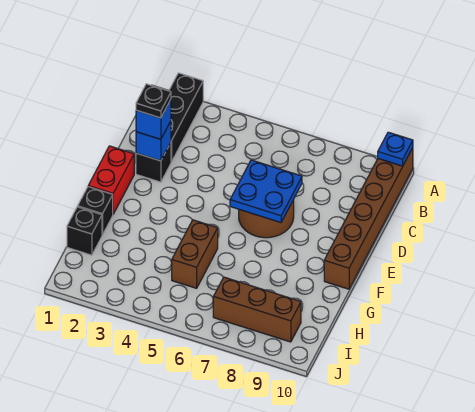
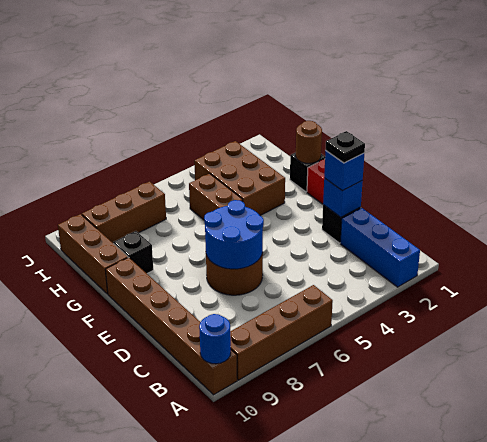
black 1x3 brick [169,73,203,162] -> blue 1x3 brick [340,208,420,287]
none -> brown 1x4 brick [230,285,333,380]
blue 1x1 plate [378,132,413,166] -> blue 1x1 round brick [199,314,231,364]
blue 2x2 plate [230,160,302,223] -> blue 2x2 round brick [204,200,264,269]
none -> brown 1x1 round brick [296,121,322,164]
none -> brown 2x3 brick [194,141,285,215]
none -> brown 1x3 brick [58,214,128,294]
black 1x1 brick [67,207,102,255] -> black 1x1 brick moved to [113,231,153,273]

